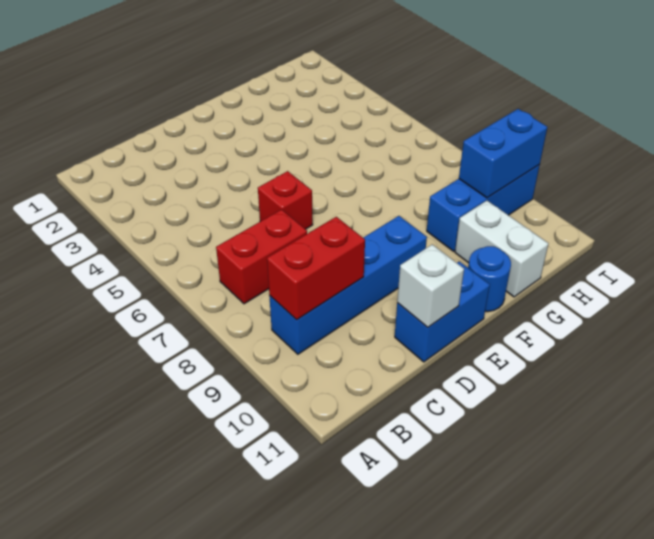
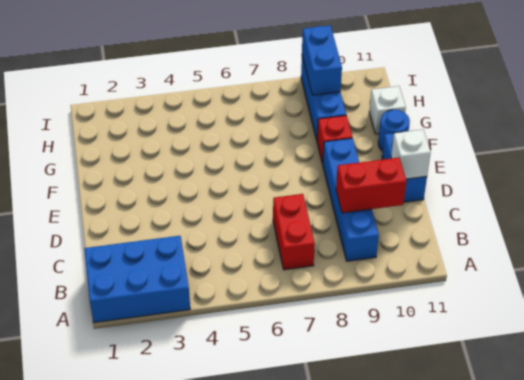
none -> blue 2x3 brick [84,236,190,323]
red 1x2 brick [267,217,365,320] -> red 1x2 brick turned to [336,158,406,213]
red 1x1 brick [258,171,313,229] -> red 1x1 brick moved to [317,115,352,164]
white 1x2 brick [455,201,548,297] -> white 1x1 brick [369,86,406,134]

